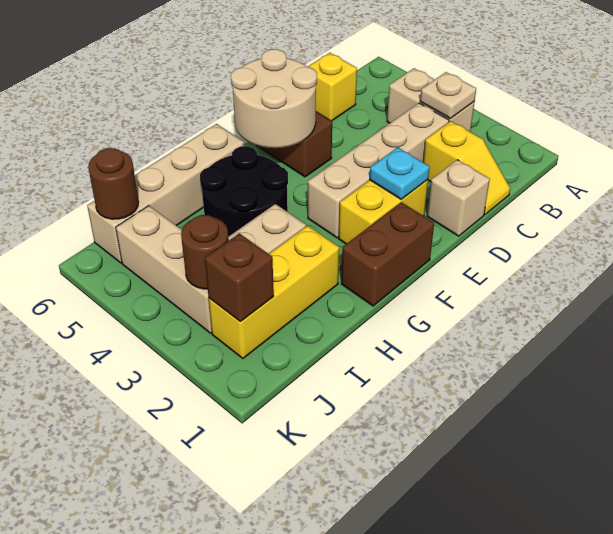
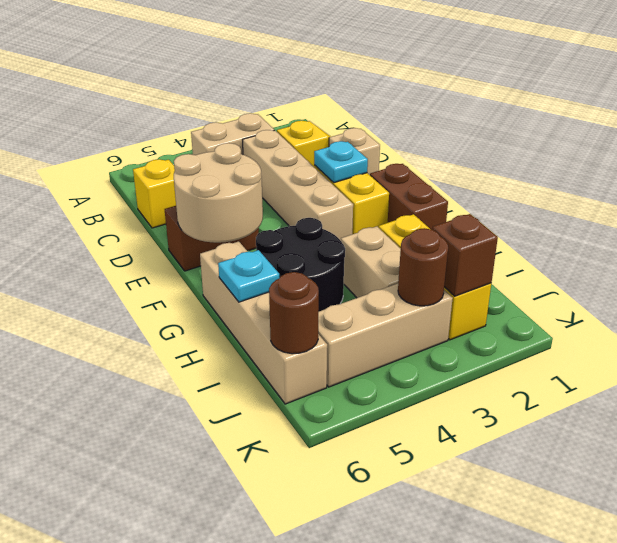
tan 1x1 plate [420,72,476,119] -> none
none -> cyan 1x1 plate [218,250,279,302]

